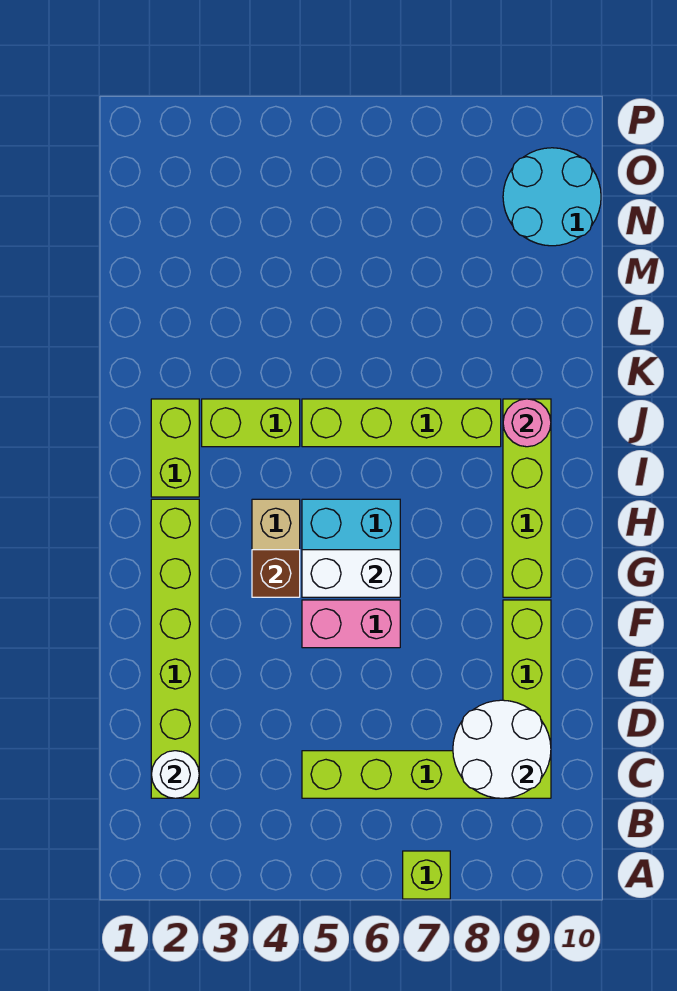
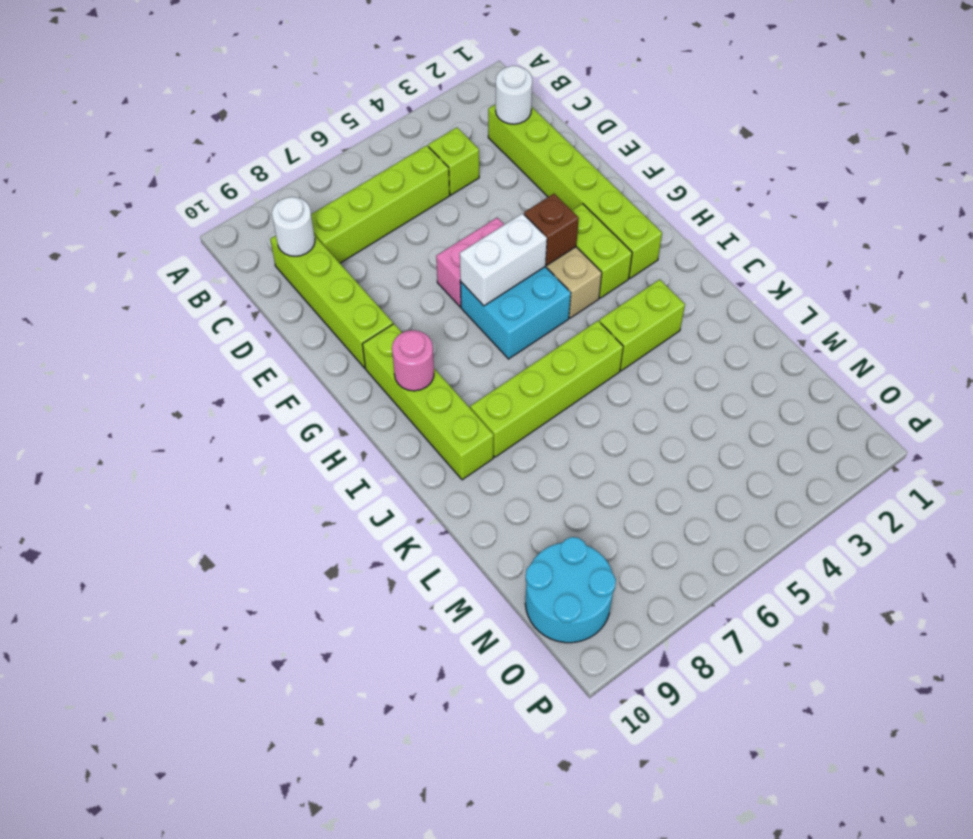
lime 1x1 brick [403,851,450,899] -> lime 1x1 brick moved to [428,127,479,195]
white 2x2 round brick [453,700,551,798] -> white 1x1 round brick [272,197,315,256]
lime 1x2 brick [151,399,199,497] -> lime 1x2 brick moved to [572,204,632,298]
pink 1x1 round brick [503,399,551,447] -> pink 1x1 round brick moved to [392,330,434,391]

